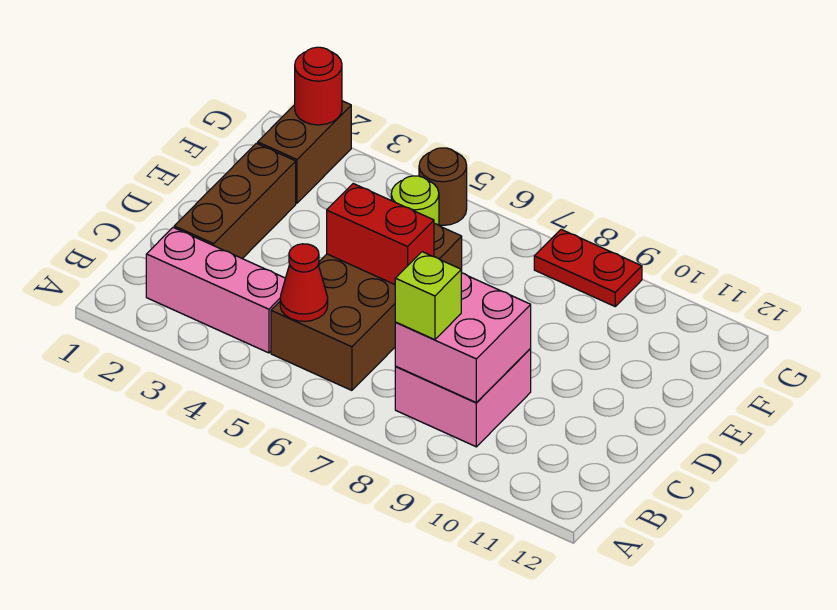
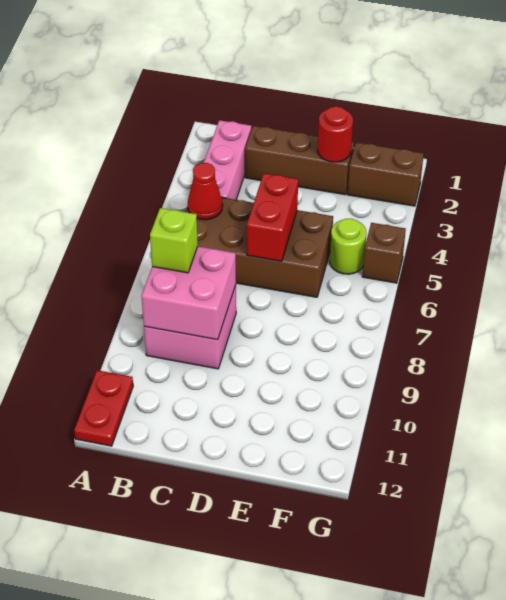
red 1x1 round brick [295,47,342,125] -> red 1x1 round brick moved to [318,106,353,162]
brown 1x1 round brick [419,148,467,225] -> brown 1x1 brick [362,223,406,283]
red 1x2 plate [534,229,642,306] -> red 1x2 plate moved to [74,370,133,446]

